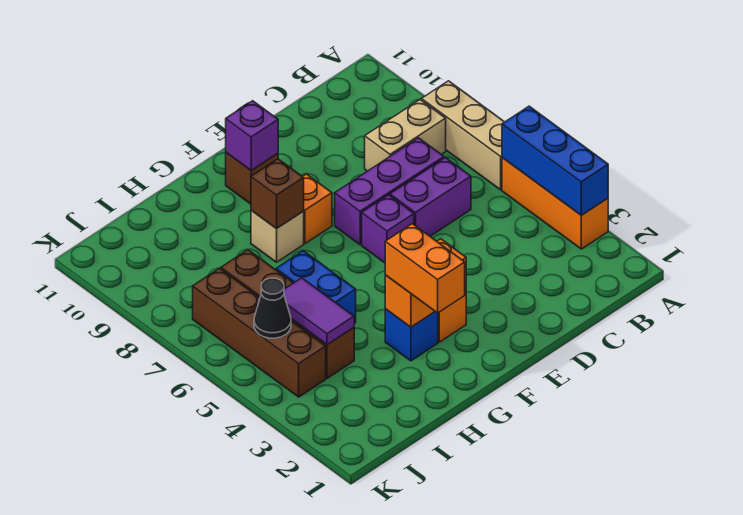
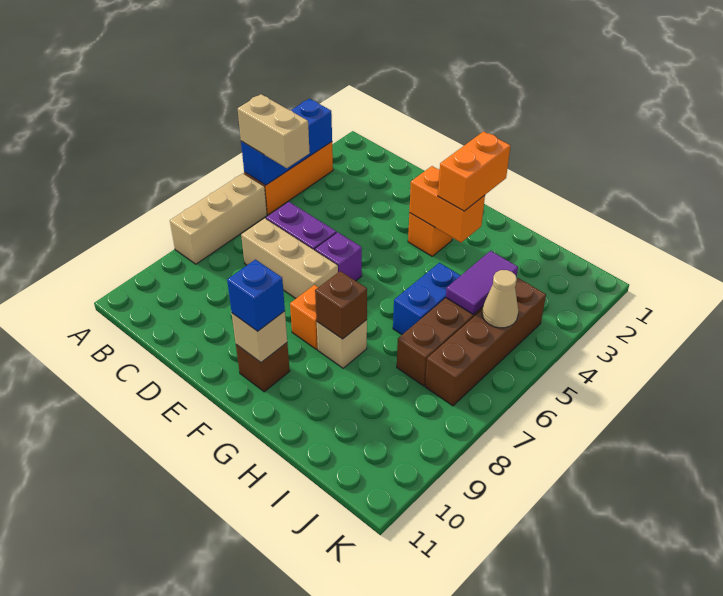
tan 1x2 brick [365,100,446,171] -> tan 1x2 brick moved to [238,94,310,168]
purple 1x3 brick [335,138,444,245] -> tan 1x3 brick [241,218,338,298]
purple 1x1 brick [226,101,278,170] -> tan 1x1 brick [232,311,287,362]
blue 1x1 brick [385,309,438,361] -> blue 1x1 brick moved to [227,260,285,331]
black 1x1 cone [254,278,291,338] -> tan 1x1 cone [482,270,518,328]

